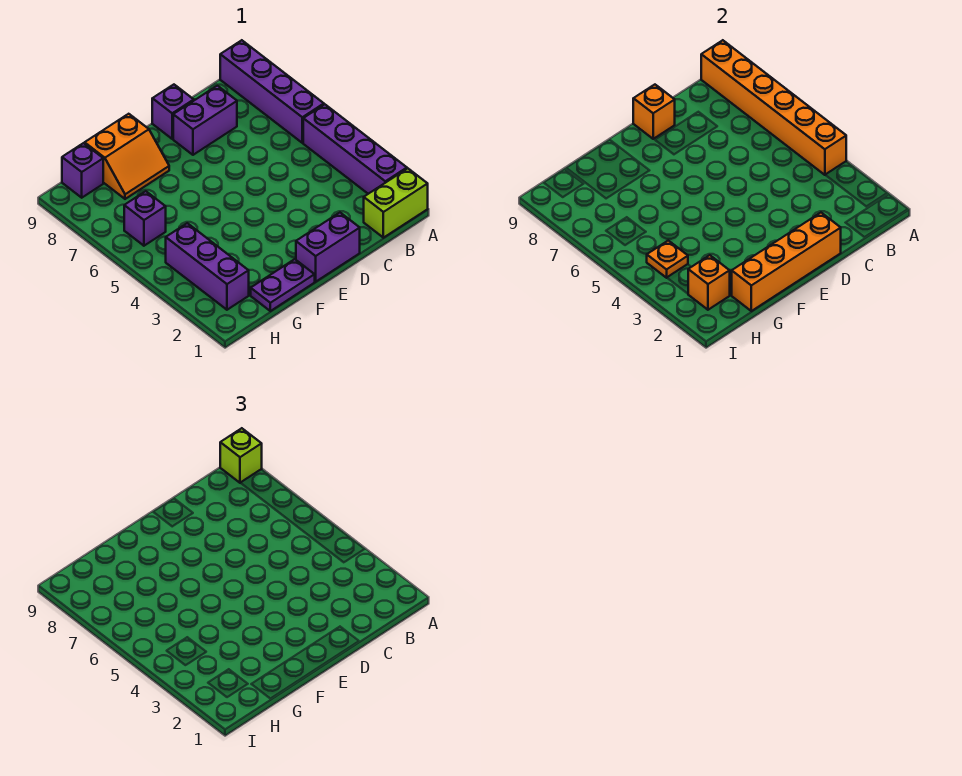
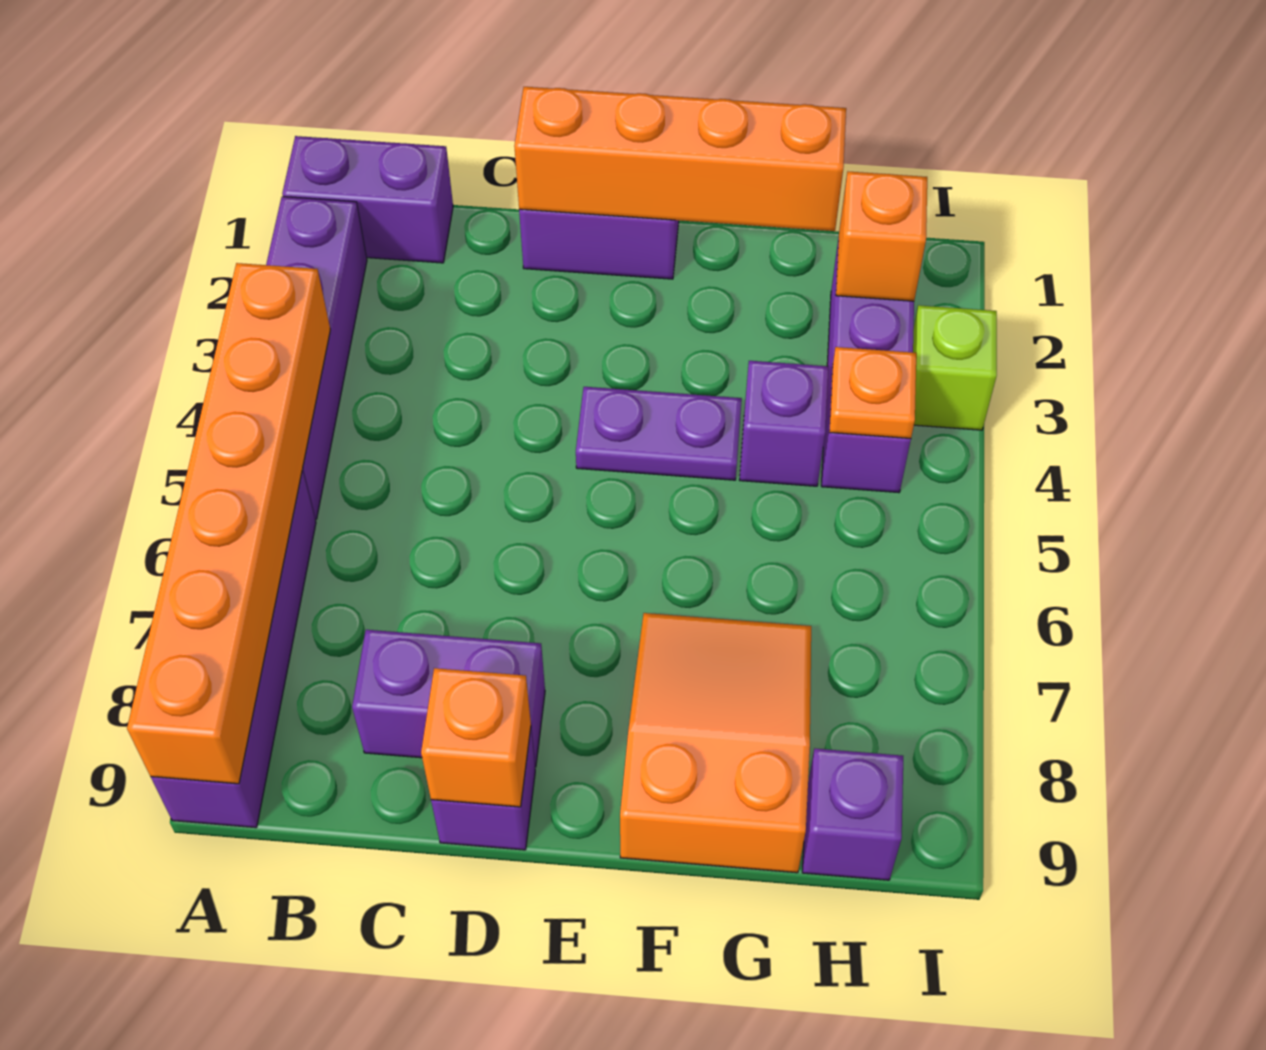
lime 1x2 brick [364,168,428,238] -> purple 1x2 brick [282,136,453,263]
lime 1x1 brick [220,428,262,483] -> lime 1x1 brick moved to [913,305,997,430]
purple 1x2 plate [251,259,315,311] -> purple 1x2 plate moved to [576,387,742,480]
orange 2x2 slope [85,114,169,199] -> orange 2x3 slope [620,613,811,873]
purple 1x1 brick [124,191,166,246] -> purple 1x1 brick moved to [740,361,828,486]

